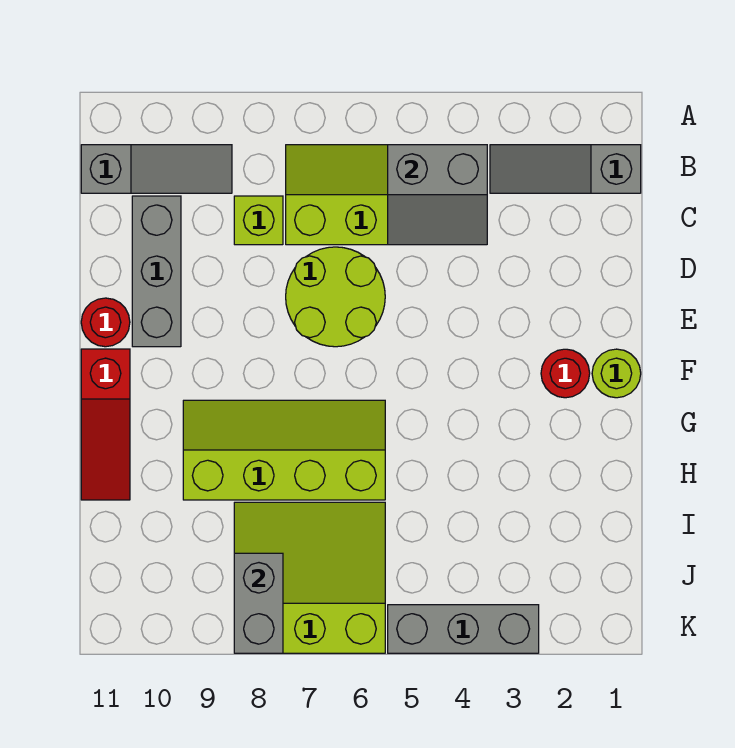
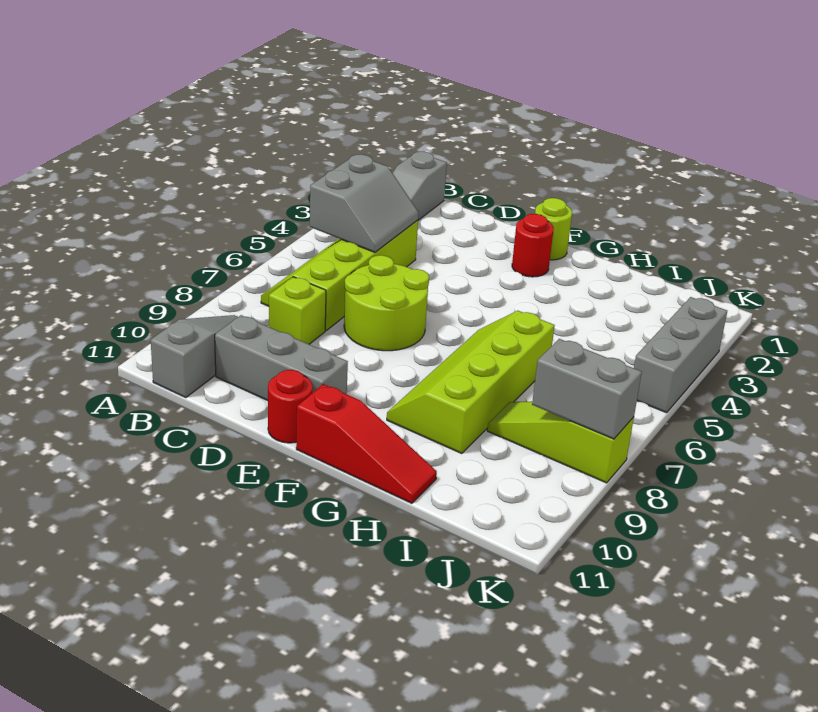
lime 3x3 slope [234,502,385,653] -> lime 1x3 slope [487,401,634,483]

